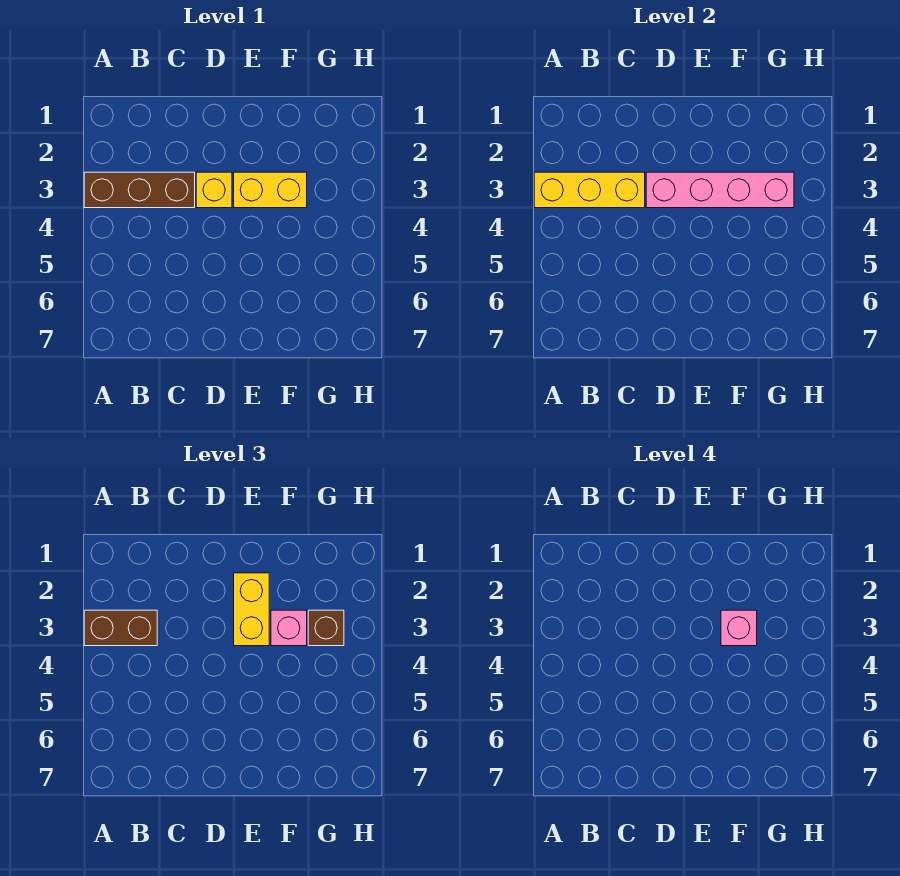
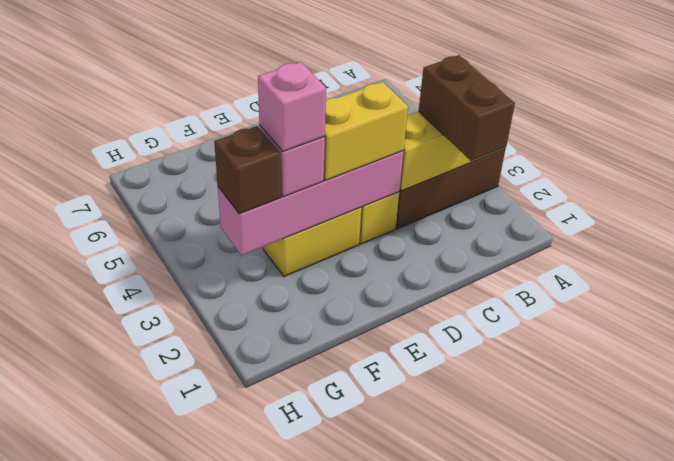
brown 1x2 brick [84,610,157,646] -> brown 1x2 brick turned to [419,55,515,161]
yellow 1x2 brick [234,573,269,646] -> yellow 1x2 brick turned to [324,82,408,180]

